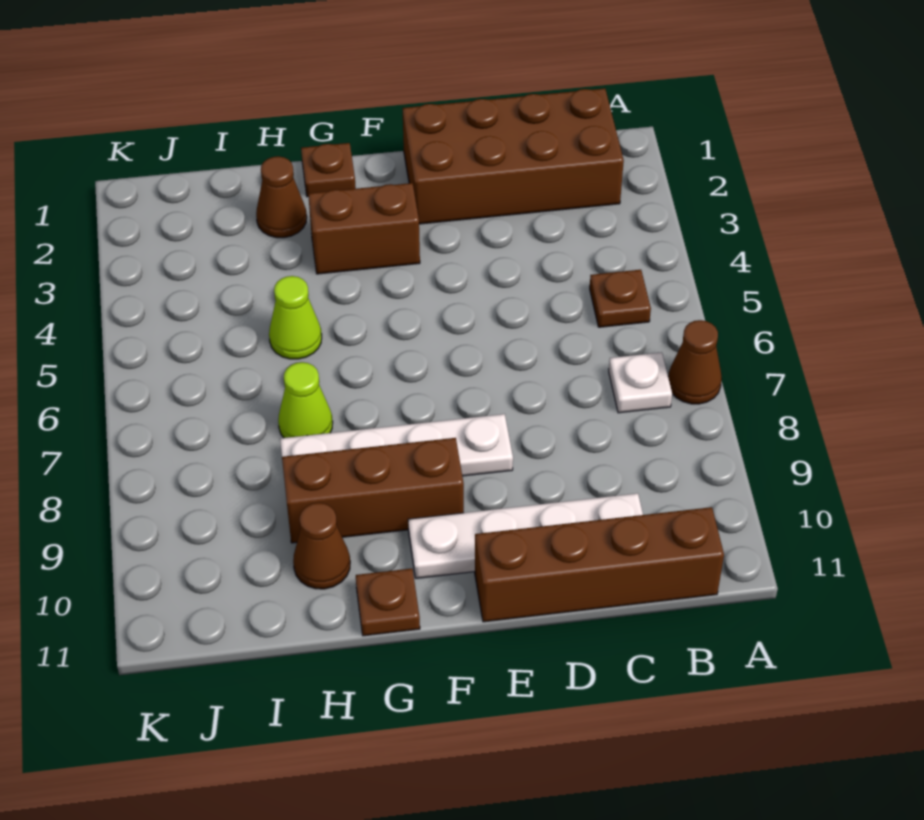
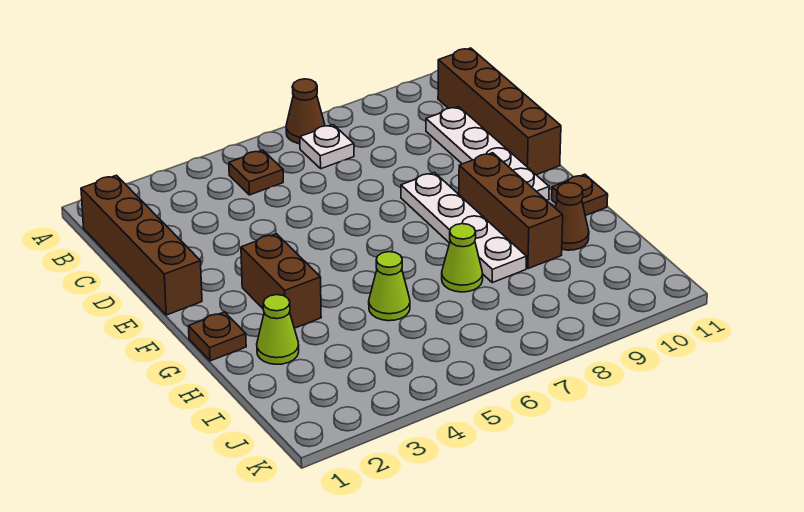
brown 2x4 brick [402,88,624,224] -> brown 1x4 brick [81,175,202,315]
brown 1x1 cone [256,156,307,238] -> lime 1x1 cone [257,295,299,364]

